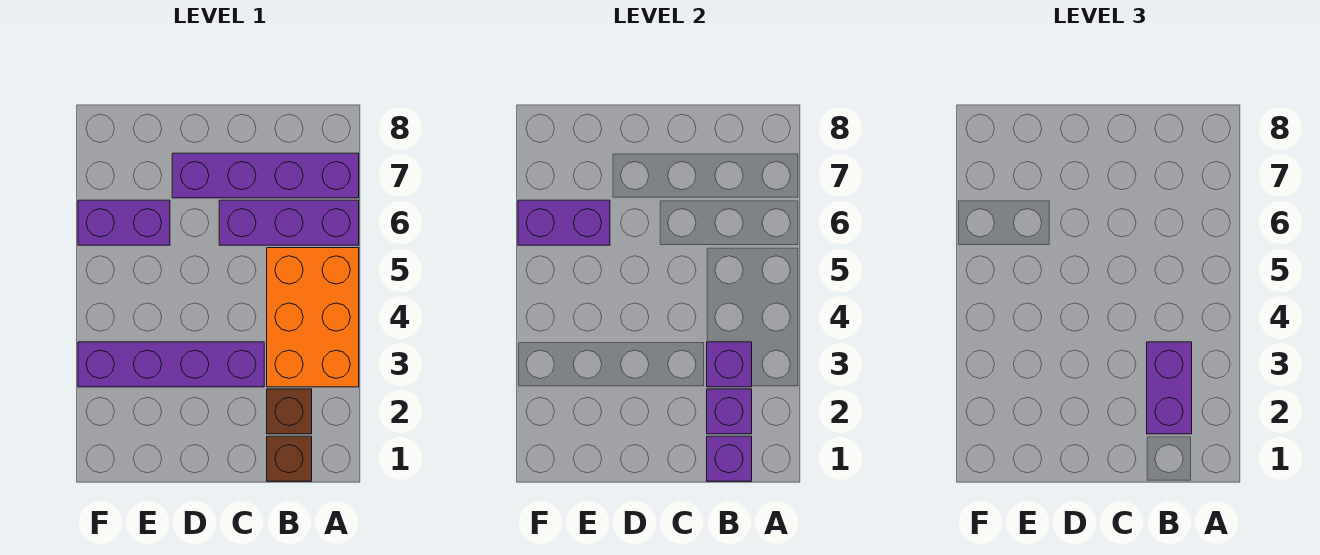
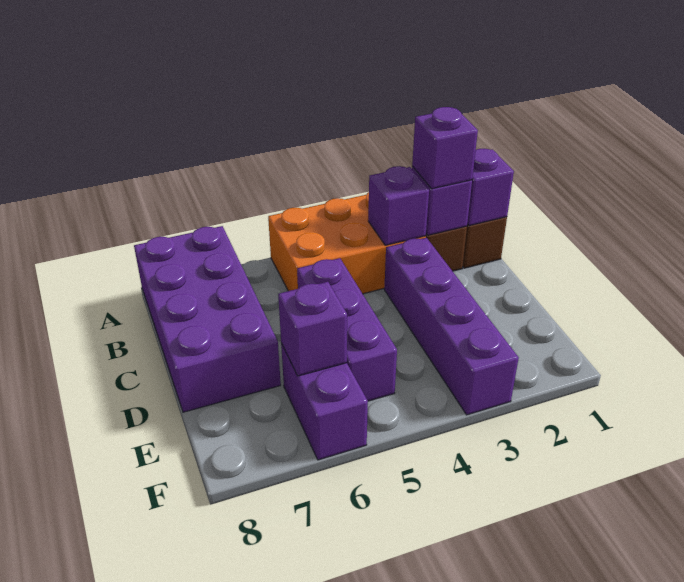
purple 1x3 brick [219,200,359,245] -> purple 1x3 brick moved to [297,258,397,401]
purple 1x4 brick [172,153,359,198] -> purple 2x4 brick [134,226,281,412]
purple 1x2 brick [1147,342,1192,434] -> purple 1x1 brick [412,107,478,189]
purple 1x2 brick [518,200,610,245] -> purple 1x1 brick [278,282,347,376]

